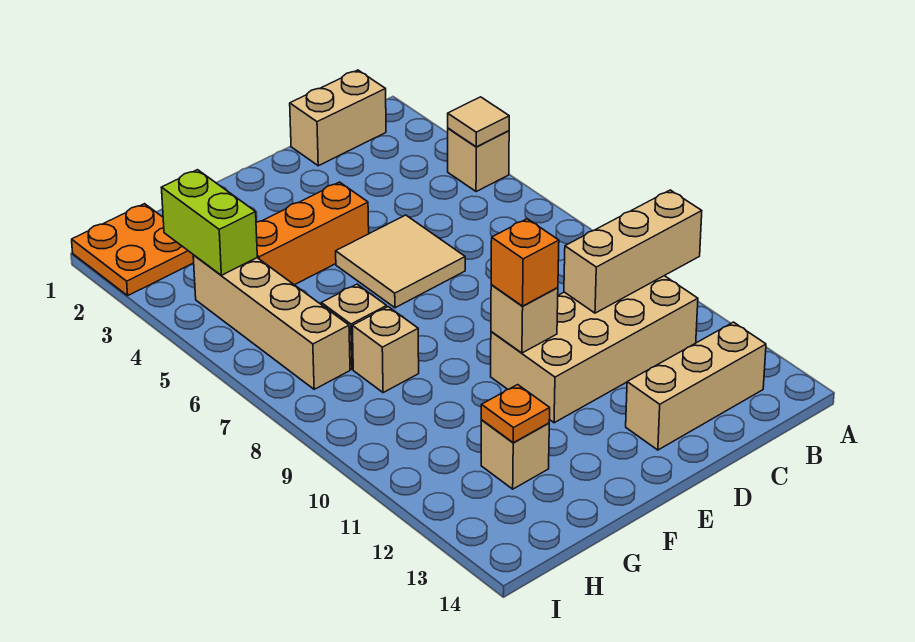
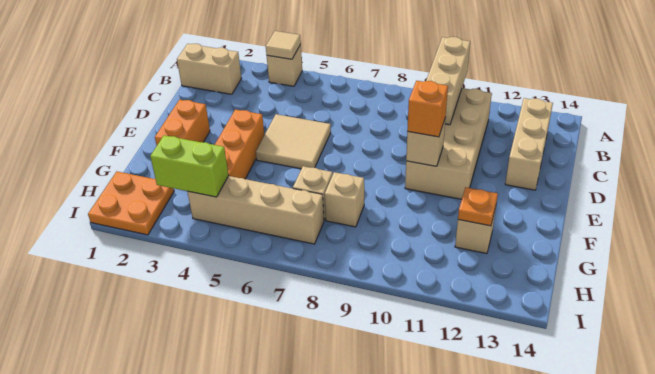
tan 1x2 brick [290,70,386,166] -> tan 1x2 brick turned to [177,44,241,94]
none -> orange 1x2 brick [155,100,210,145]

